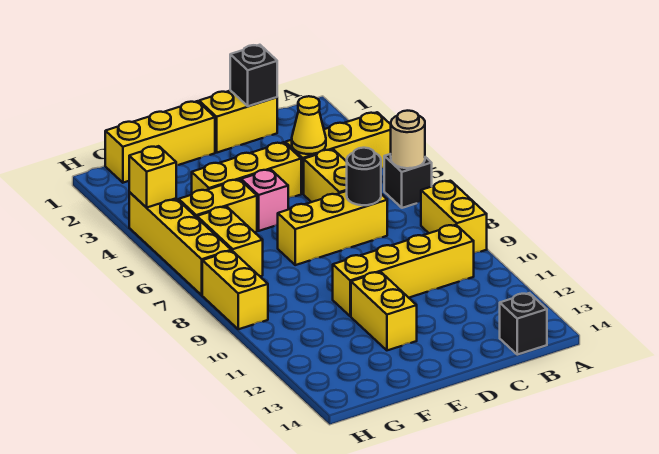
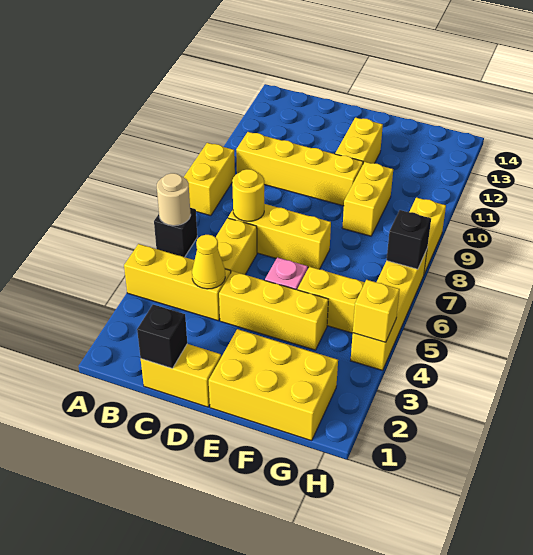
black 1x1 brick [500,293,547,355] -> black 1x1 brick moved to [386,210,431,269]
black 1x1 round brick [347,148,381,205] -> yellow 1x1 round brick [232,169,264,221]
yellow 1x3 brick [105,101,215,183] -> yellow 2x3 brick [209,329,338,441]
yellow 1x2 brick [197,207,263,276] -> yellow 1x2 brick moved to [342,162,393,236]

